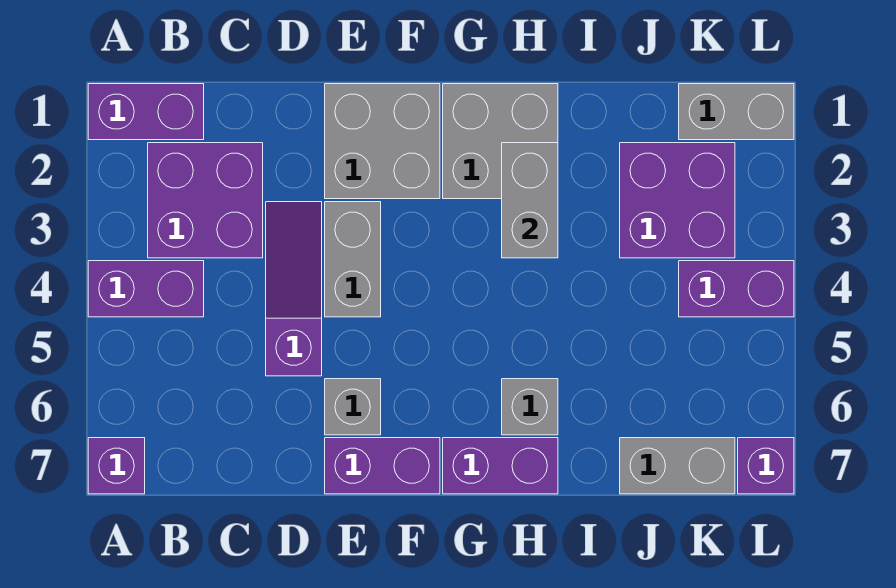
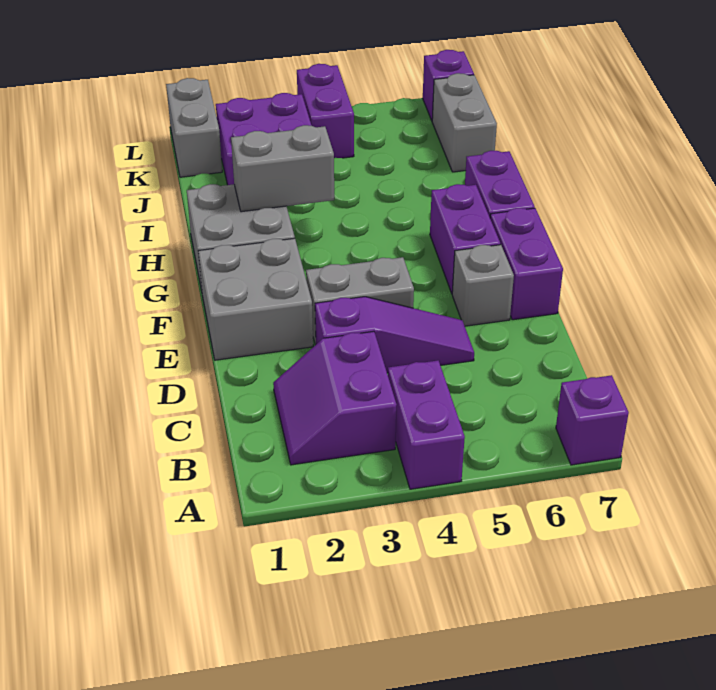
purple 1x2 brick [88,84,204,140] -> purple 1x2 brick moved to [430,184,500,293]
purple 2x2 brick [148,143,263,258] -> purple 2x2 slope [273,331,397,465]
purple 1x3 slope [266,202,322,376] -> purple 1x3 slope turned to [315,297,474,373]
grey 1x1 brick [502,379,558,435] -> none

